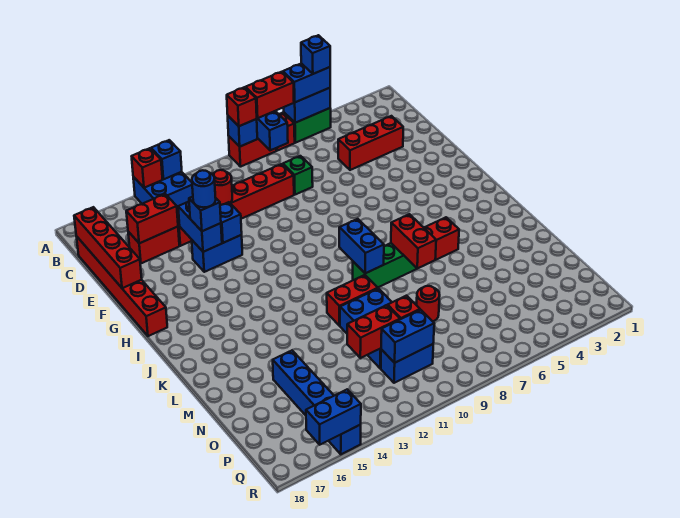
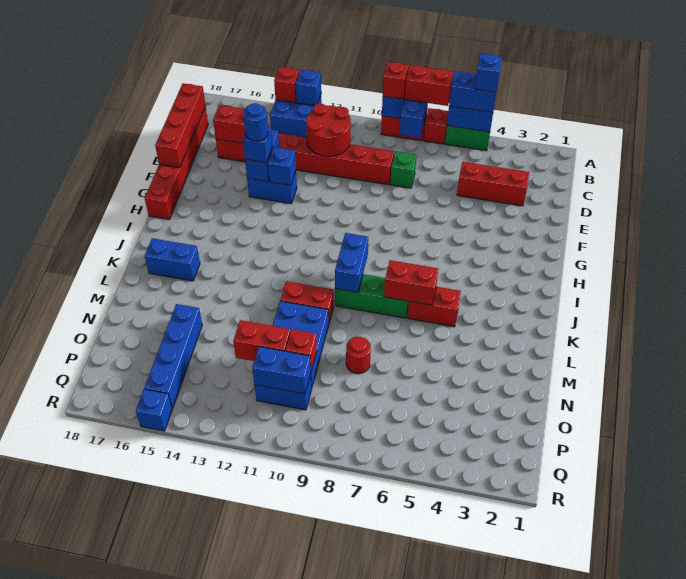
red 1x1 round brick [213,170,232,206] -> red 2x2 round brick [306,104,351,156]
red 1x2 brick [391,214,436,269] -> red 1x2 brick turned to [384,260,438,305]
blue 1x2 brick [306,389,361,445] -> blue 1x2 brick moved to [145,238,200,281]

